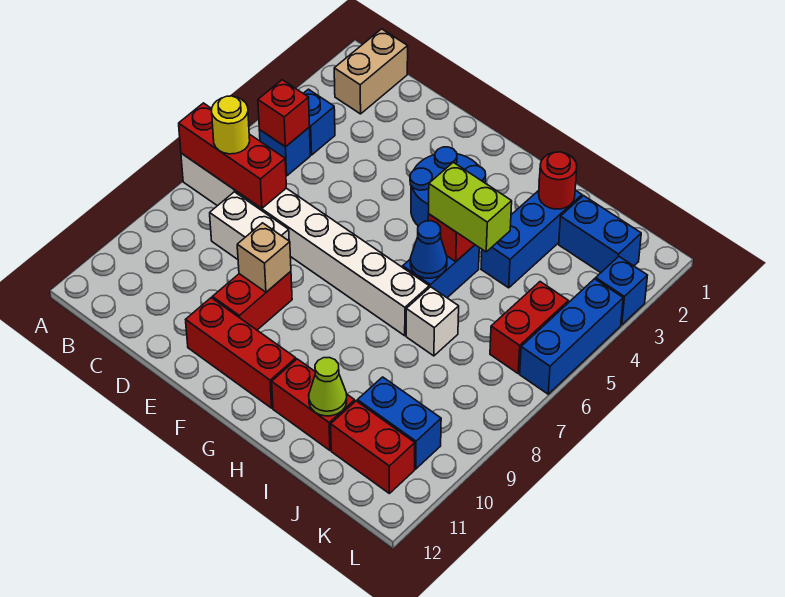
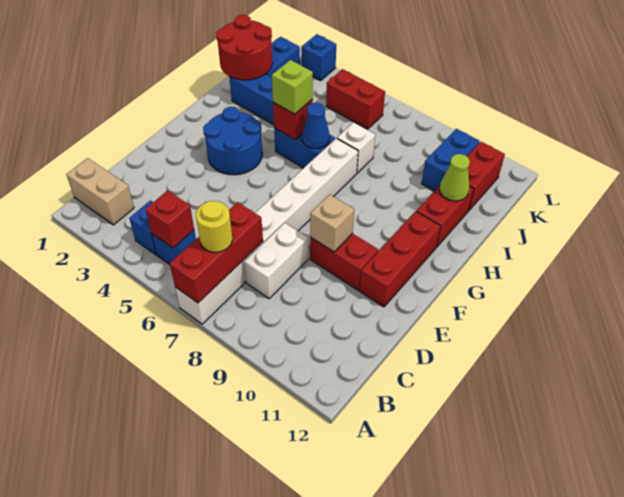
lime 1x2 brick [428,162,512,252] -> lime 1x1 brick [272,60,313,114]
red 1x1 round brick [539,152,577,209] -> red 2x2 round brick [216,15,272,80]
blue 1x3 brick [520,279,623,394] -> none

